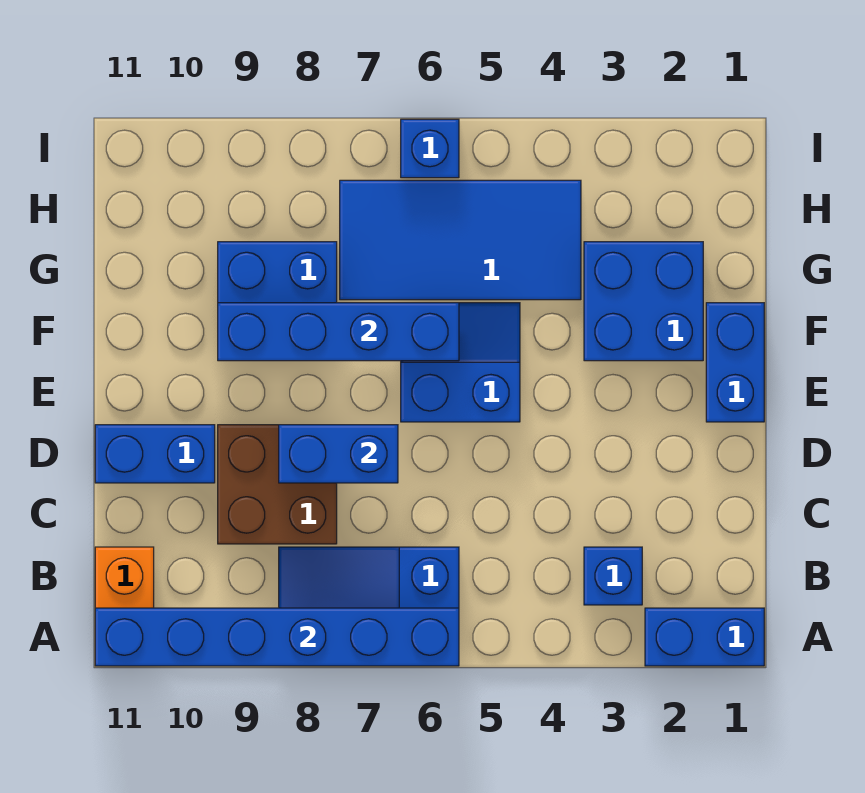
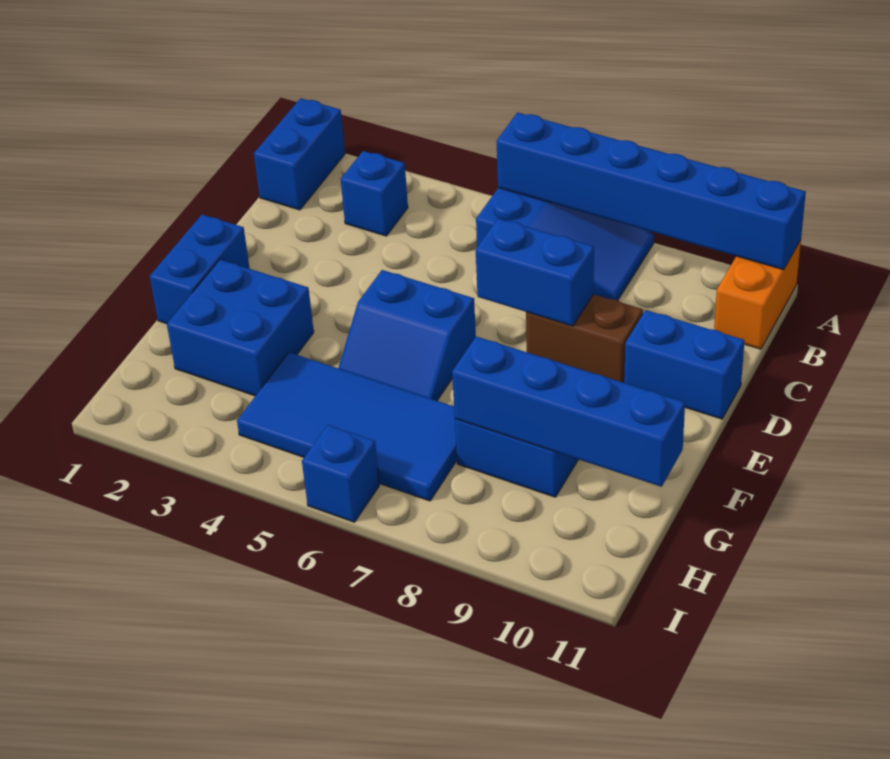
blue 1x2 brick [645,608,764,666] -> blue 1x2 brick turned to [254,98,345,210]
brown 2x2 brick [218,425,337,544] -> brown 1x2 brick [526,294,643,383]
blue 1x4 brick [218,303,459,361] -> blue 1x4 brick moved to [452,337,685,487]

